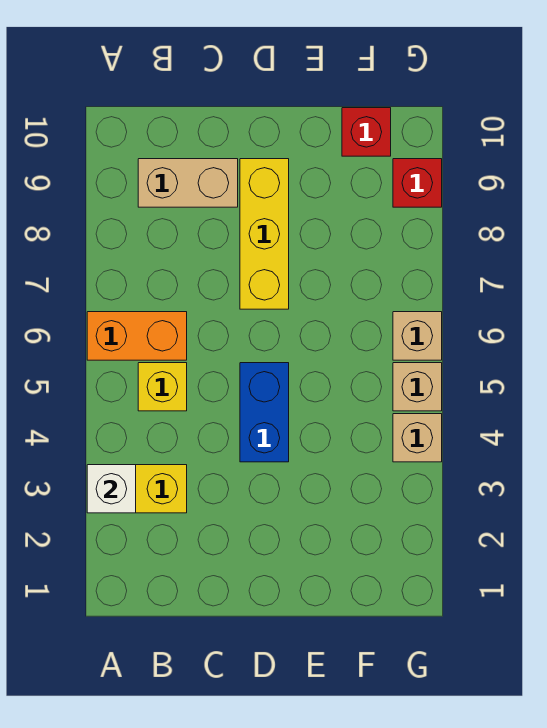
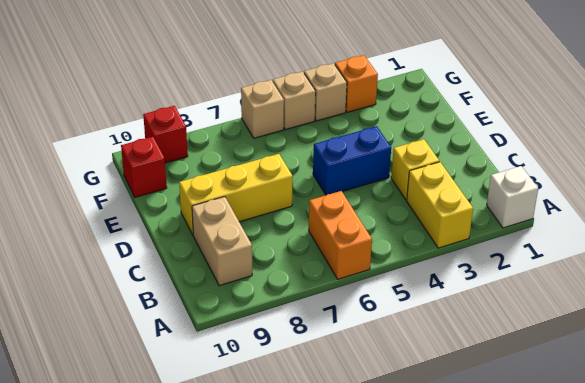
white 1x1 brick [87,465,136,513] -> white 1x1 brick moved to [487,166,538,228]
yellow 1x1 brick [138,363,187,411] -> yellow 1x1 brick moved to [391,139,439,200]
none -> orange 1x1 brick [335,55,378,112]

